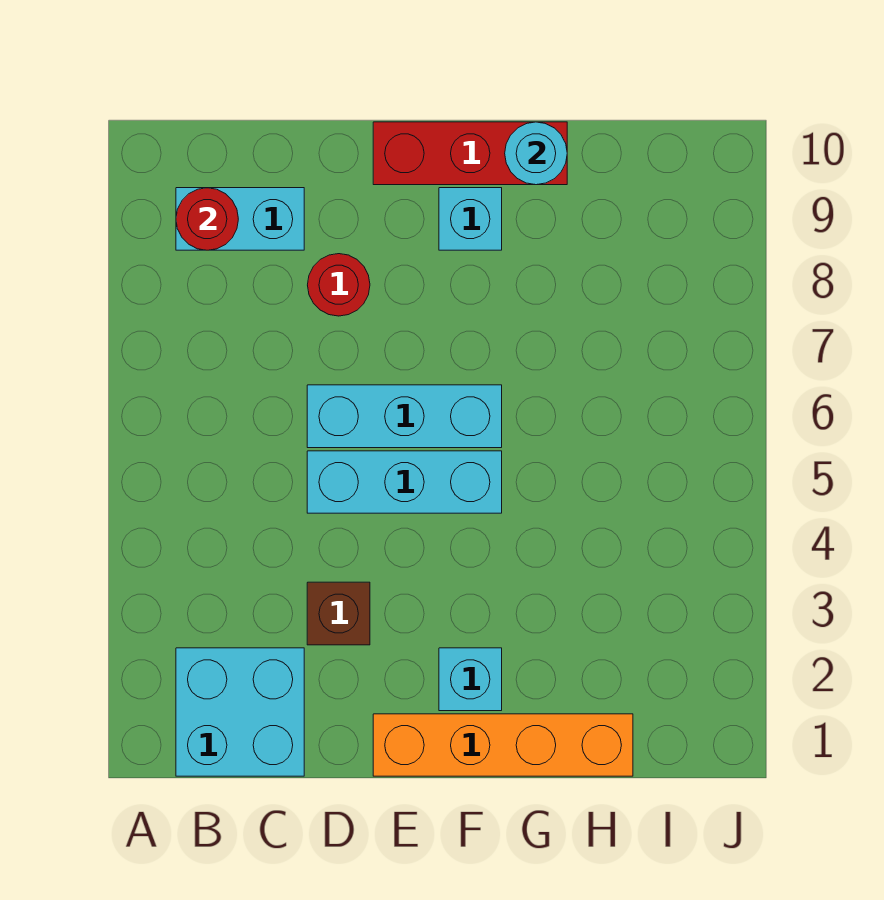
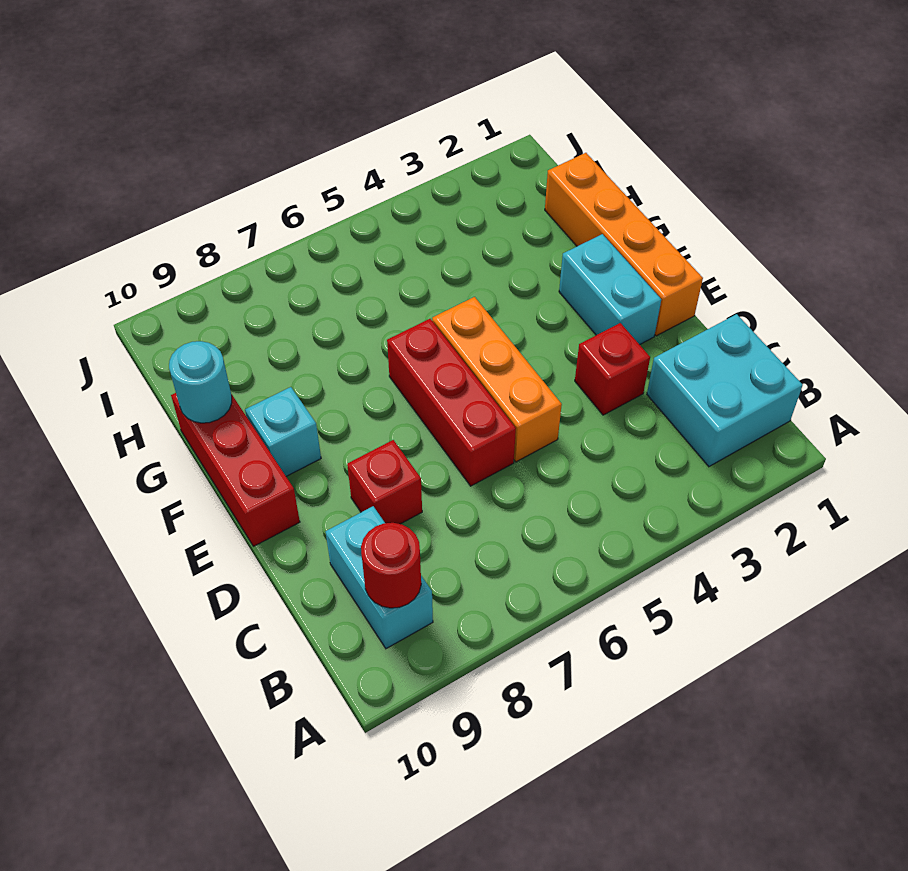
brown 1x1 brick [307,582,370,645] -> red 1x1 brick [575,323,650,415]
cyan 1x3 brick [307,451,502,513] -> orange 1x3 brick [432,297,562,462]
cyan 1x3 brick [307,385,502,448] -> red 1x3 brick [387,319,516,486]
red 1x1 round brick [308,254,370,316] -> red 1x1 brick [347,440,422,524]
cyan 1x1 brick [439,648,502,711] -> cyan 1x2 brick [559,234,661,345]

